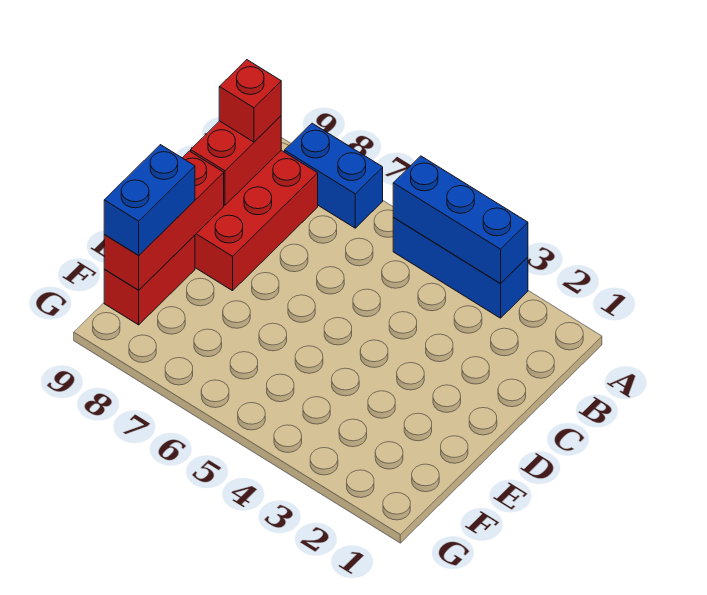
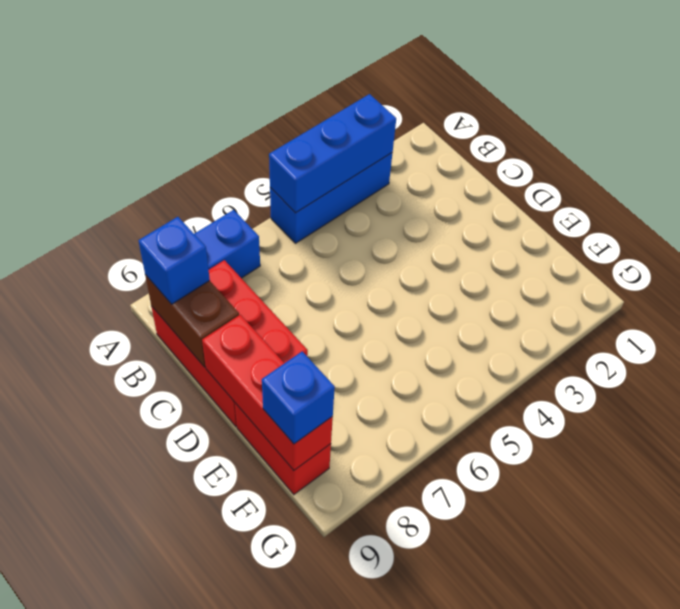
red 1x2 brick [191,116,281,205] -> brown 1x2 brick [145,275,239,367]
red 1x1 brick [219,60,281,142] -> blue 1x1 brick [139,217,210,304]
blue 1x2 brick [104,145,195,255] -> blue 1x1 brick [262,351,335,444]

